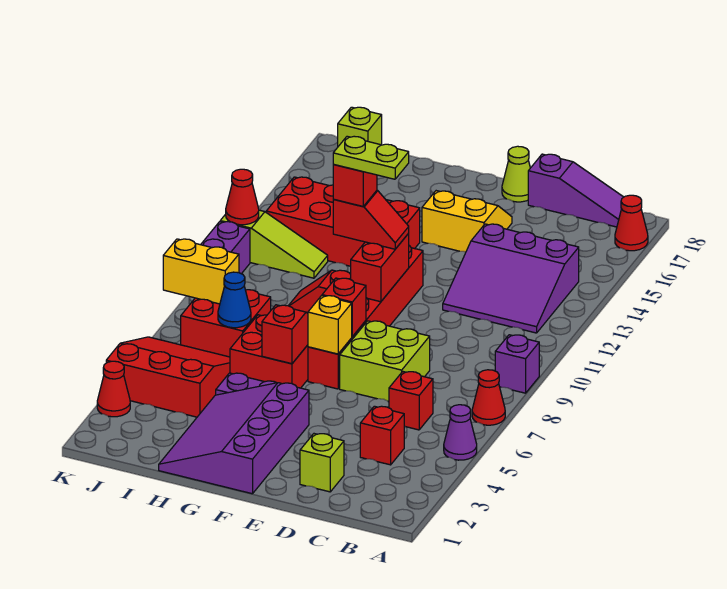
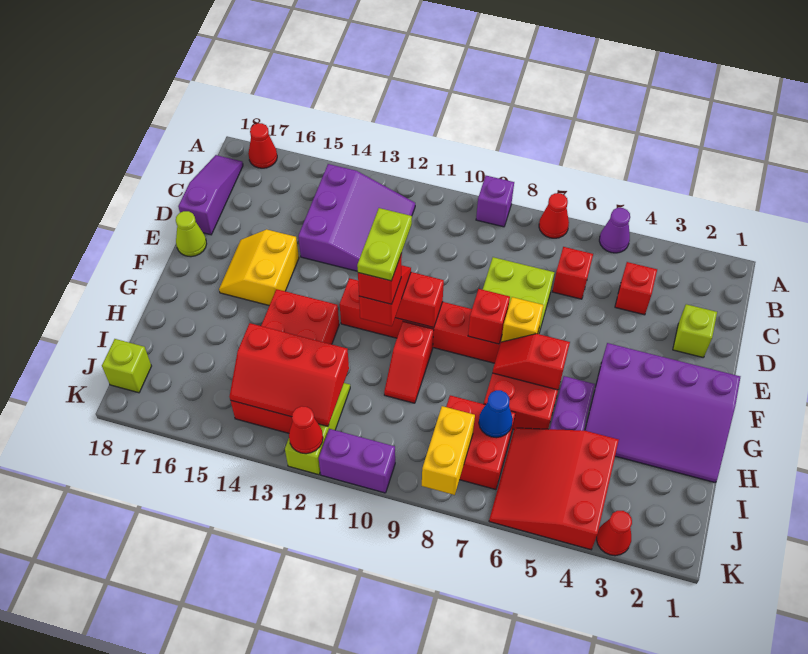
none -> red 2x3 slope [230,323,349,426]

